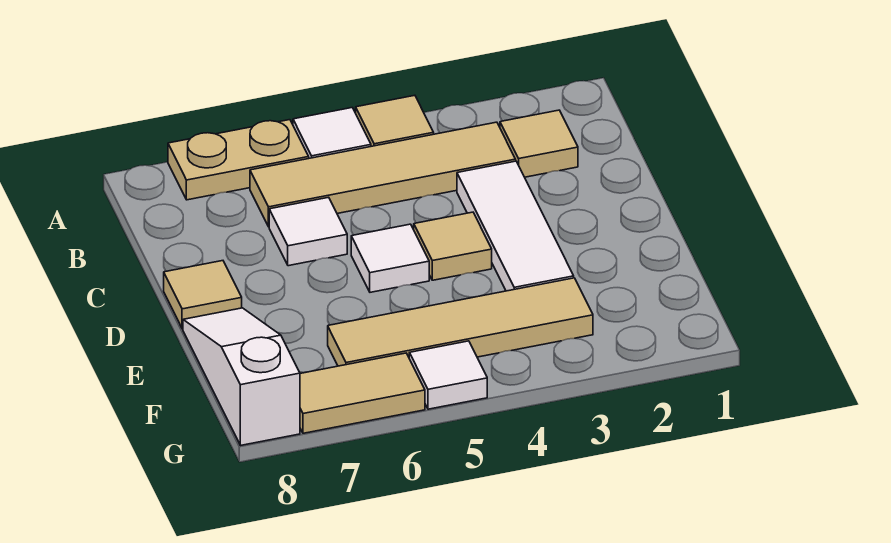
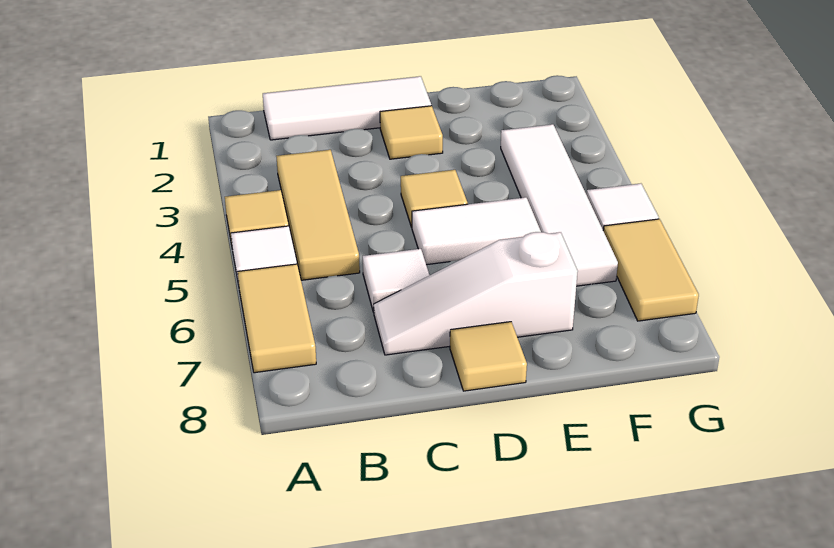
tan 1x2 plate [168,120,309,200] -> tan 1x2 tile [238,264,316,373]
tan 1x1 tile [500,110,578,177] -> tan 1x1 tile moved to [380,106,443,159]
tan 1x4 tile [250,122,516,227] -> tan 1x3 tile [277,150,360,280]
white 1x3 tile [457,161,574,291] -> white 1x3 tile moved to [263,76,431,140]
white 1x1 tile [351,224,429,292] -> white 1x2 tile [412,197,541,265]
white 1x3 slope [183,308,300,446] -> white 1x3 slope moved to [374,232,578,355]
tan 1x4 tile [328,278,593,366] -> white 1x4 tile [501,124,618,286]

